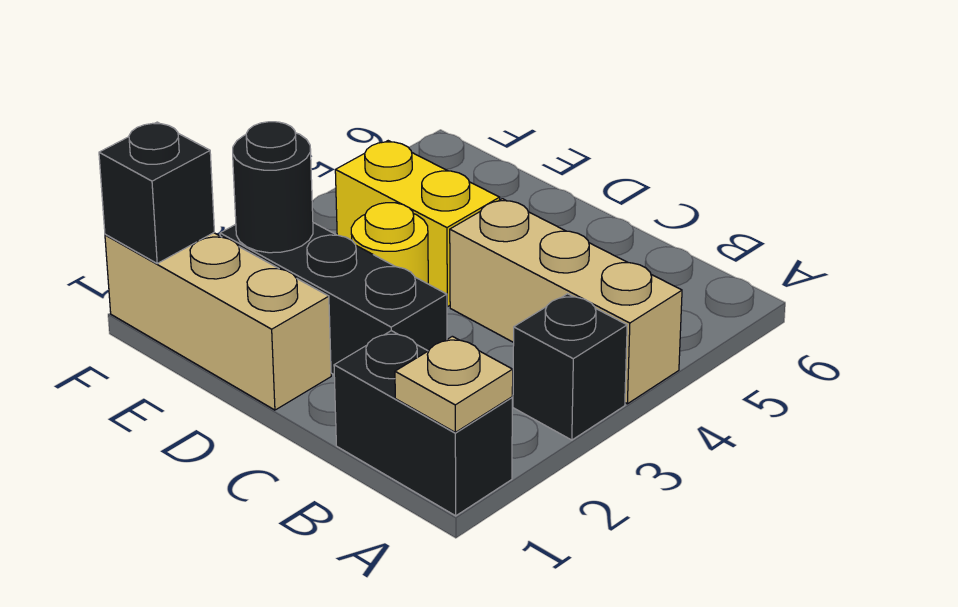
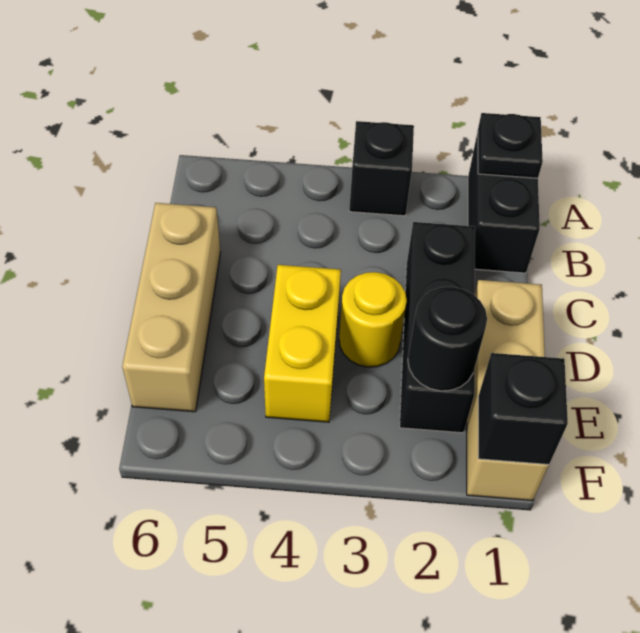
tan 1x1 plate [395,336,513,432] -> black 1x1 plate [478,113,543,178]
tan 1x3 brick [450,199,682,404] -> tan 1x3 brick moved to [122,203,221,412]

